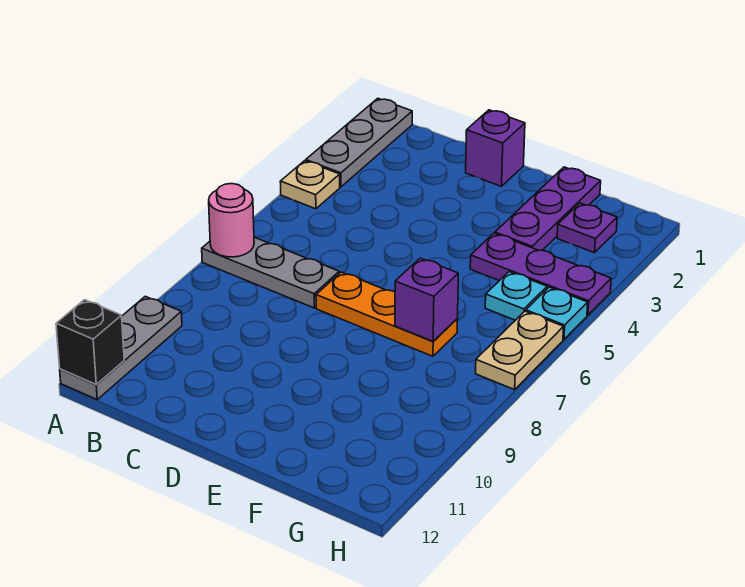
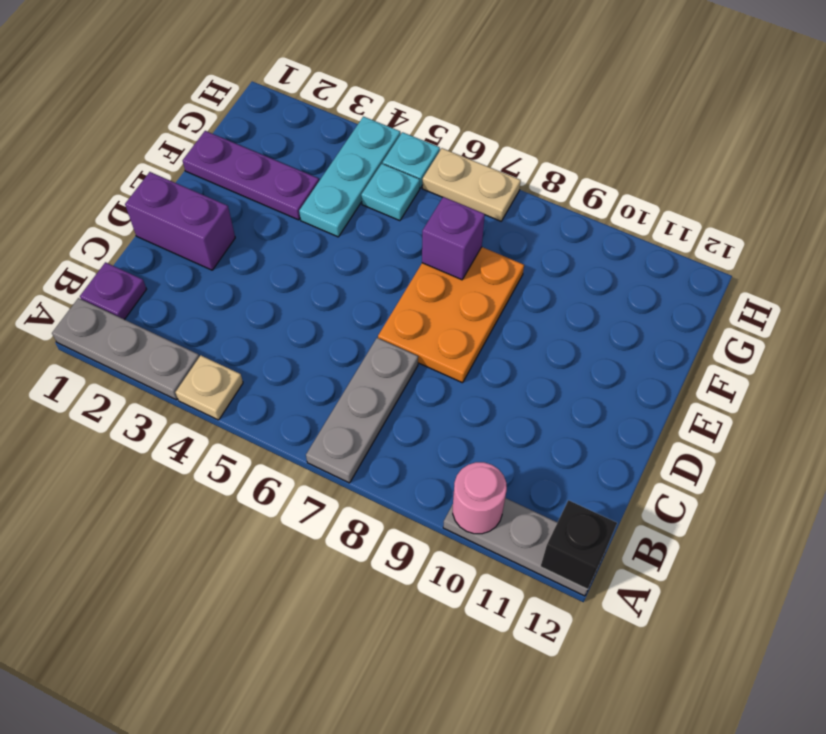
pink 1x1 round brick [209,184,254,257] -> pink 1x1 round brick moved to [453,462,507,534]
purple 1x1 brick [466,110,525,186] -> purple 1x2 brick [125,172,235,270]
orange 1x3 plate [316,272,458,356] -> orange 2x3 plate [378,247,524,383]
purple 1x3 plate [470,233,611,315] -> cyan 1x3 plate [299,117,400,237]
purple 1x1 plate [557,203,617,253] -> purple 1x1 plate moved to [80,262,147,320]

